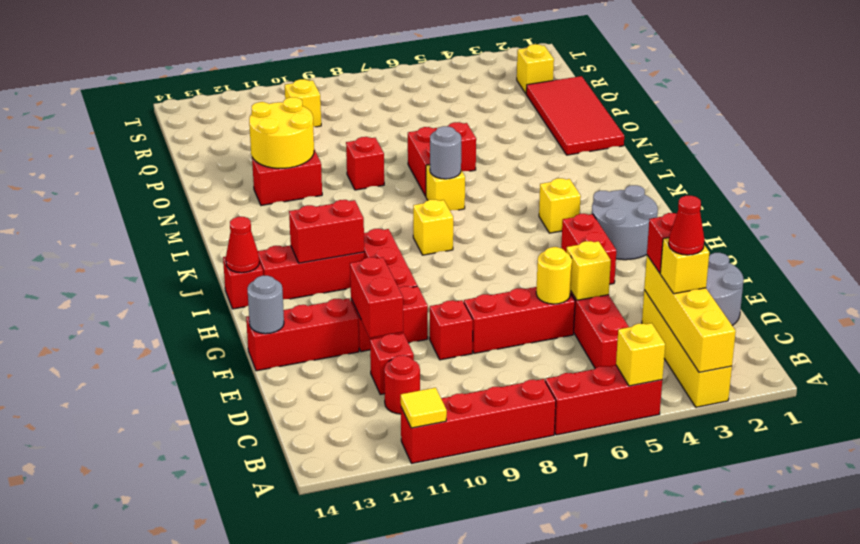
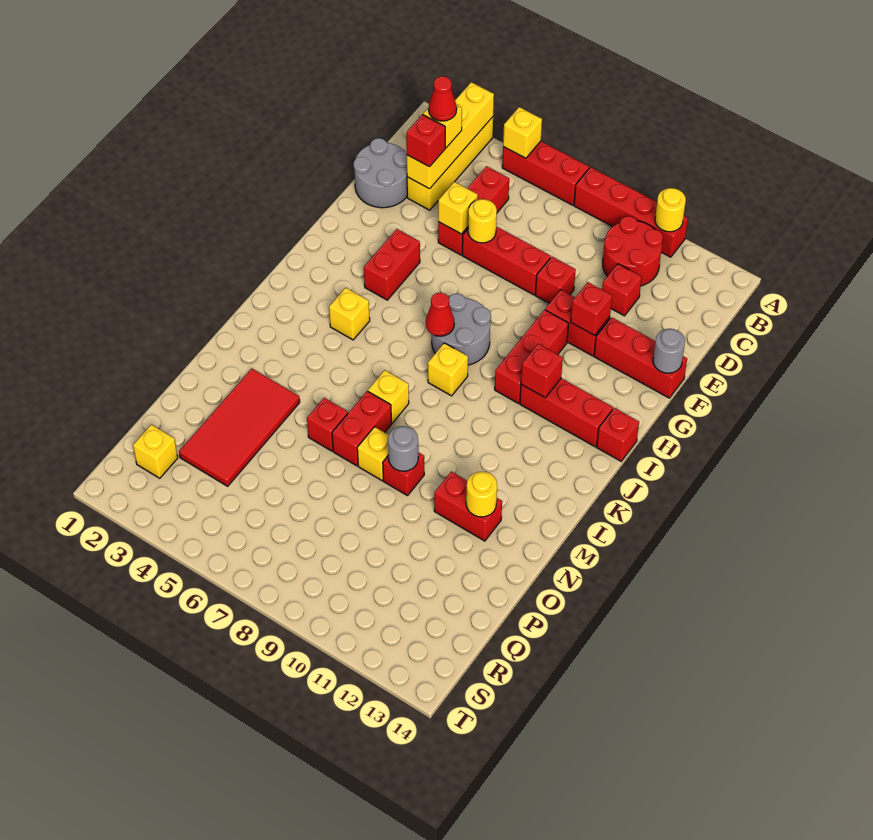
yellow 1x1 tile [401,388,447,428] -> yellow 1x1 round brick [655,188,686,232]
red 1x1 round brick [384,355,420,414] -> red 2x2 round brick [603,216,663,286]
red 1x2 brick [350,257,403,338] -> red 1x1 brick [571,282,612,335]
grey 2x2 round brick [592,185,658,260] -> grey 2x2 round brick moved to [432,294,491,365]
red 1x2 brick [289,200,364,263] -> red 1x1 brick [521,344,563,398]
red 1x1 cone [226,217,259,273] -> red 1x1 cone moved to [426,292,454,336]
grey 1x1 round brick [430,126,461,179] -> grey 1x1 round brick moved to [388,426,418,471]
red 2x4 tile [526,76,624,155] -> red 2x4 tile moved to [179,369,300,486]
yellow 2x2 round brick [249,97,314,168] -> yellow 1x1 round brick [466,471,497,517]
yellow 1x1 brick [285,79,321,127] -> yellow 1x1 brick moved to [357,427,389,481]

